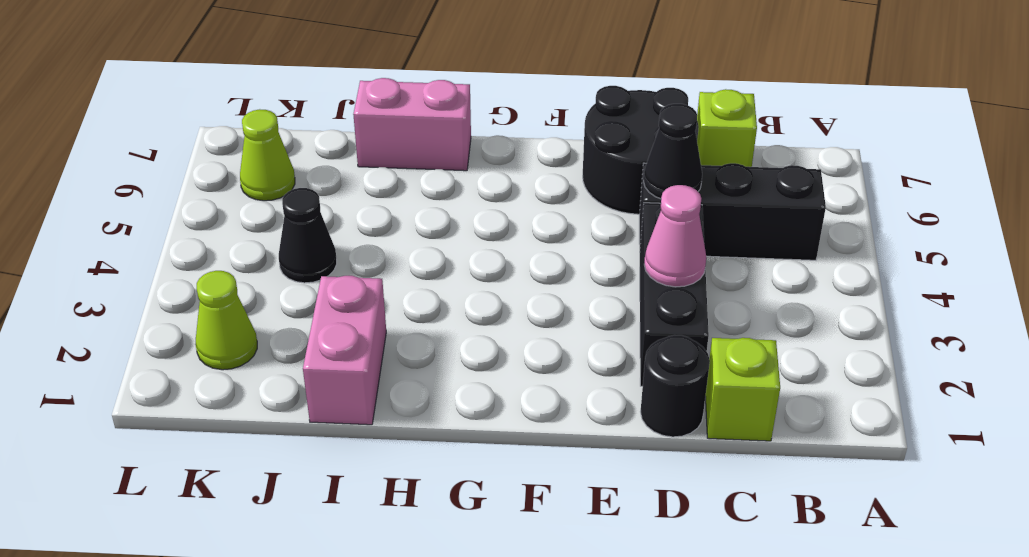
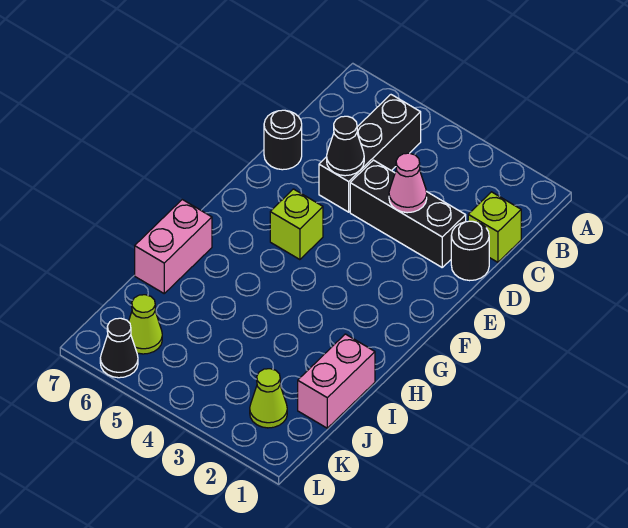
lime 1x1 brick [697,89,757,167] -> lime 1x1 brick moved to [270,189,323,260]
black 2x2 round brick [583,86,699,214] -> black 1x1 round brick [264,110,302,170]
pink 1x2 brick [303,276,386,425] -> pink 1x2 brick turned to [298,334,375,428]
black 1x1 cone [279,188,337,283] -> black 1x1 cone moved to [100,318,138,378]

